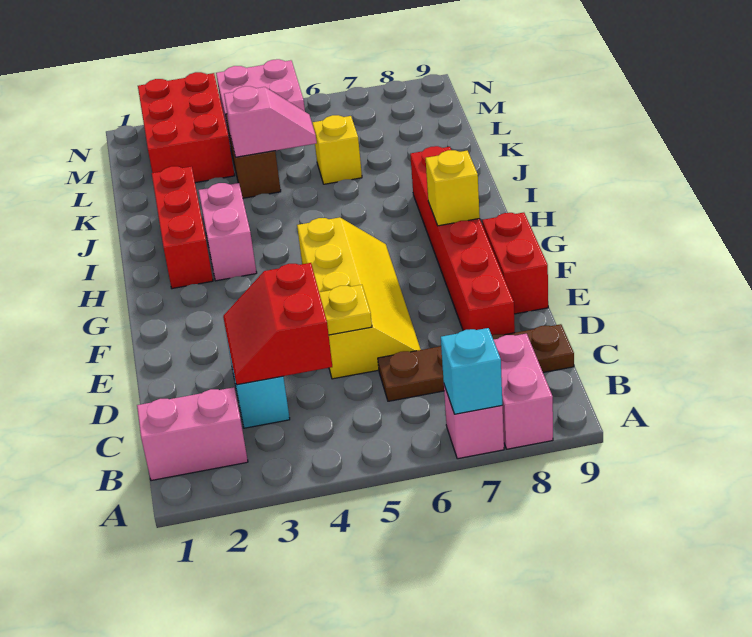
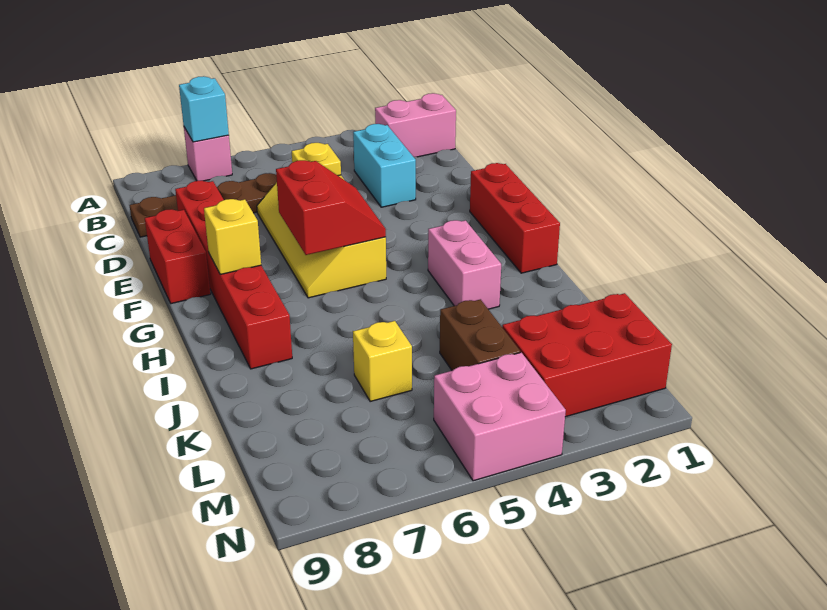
pink 1x2 brick [494,334,553,449] -> none
red 2x2 slope [223,263,332,385] -> red 2x2 slope moved to [276,160,386,255]
red 1x3 brick [152,166,213,289] -> red 1x3 brick moved to [470,163,560,273]
pink 1x2 slope [224,86,317,157] -> none
red 2x3 brick [138,72,235,183] -> red 2x3 brick turned to [502,293,672,417]

